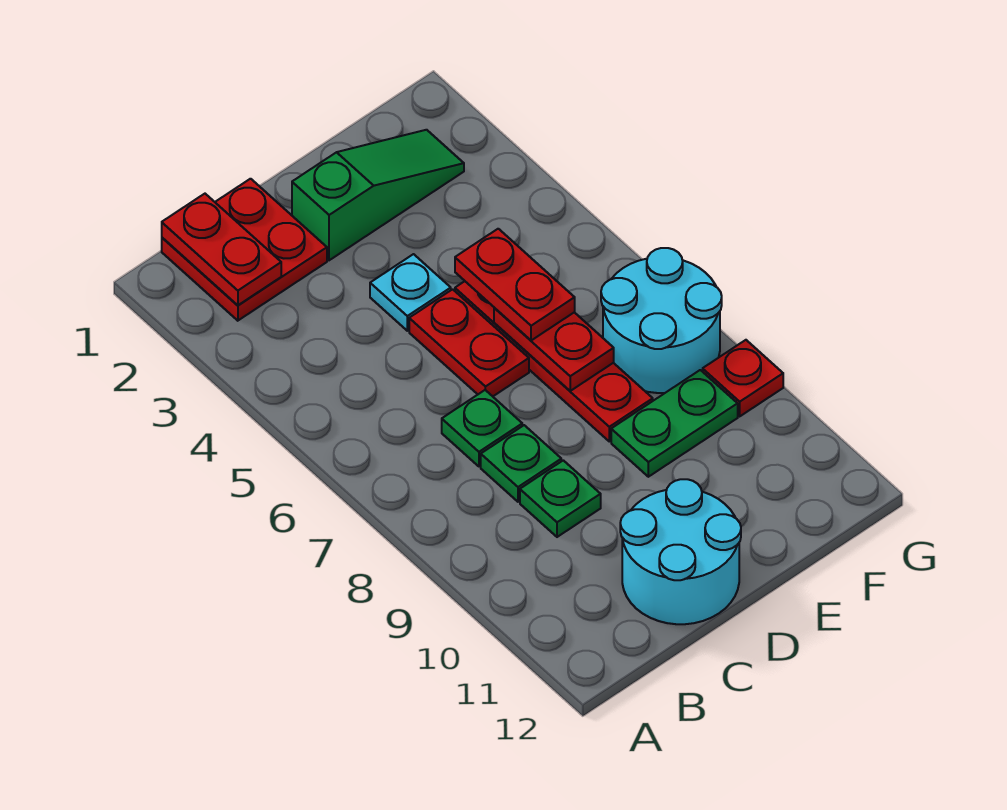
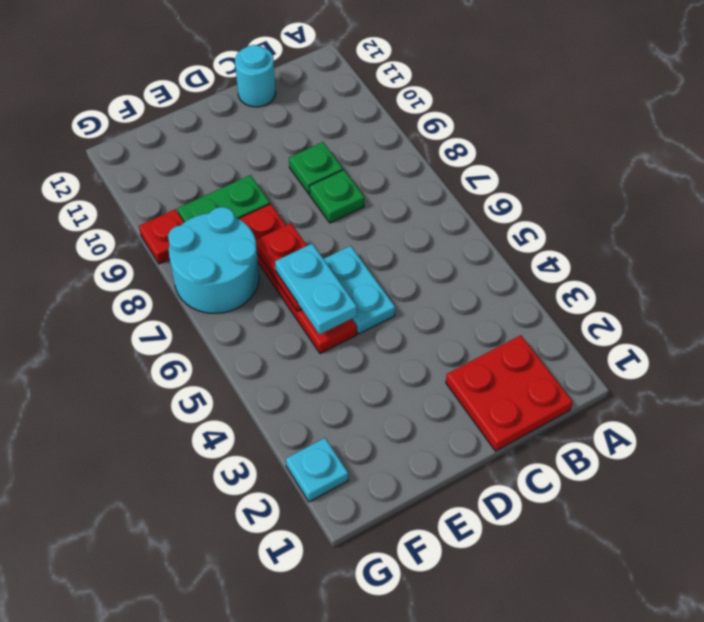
red 1x2 plate [162,194,281,305] -> none
green 1x1 plate [442,390,522,466] -> none
cyan 2x2 round brick [620,479,741,624] -> cyan 1x1 round brick [235,45,276,107]
green 1x3 slope [292,130,464,260] -> none
cyan 1x1 plate [370,254,451,331] -> cyan 1x1 plate moved to [286,438,348,502]
red 1x2 plate [409,289,529,396] -> cyan 1x2 plate [324,246,395,334]
red 1x2 plate [455,229,575,341] -> cyan 1x2 plate [275,244,357,335]

